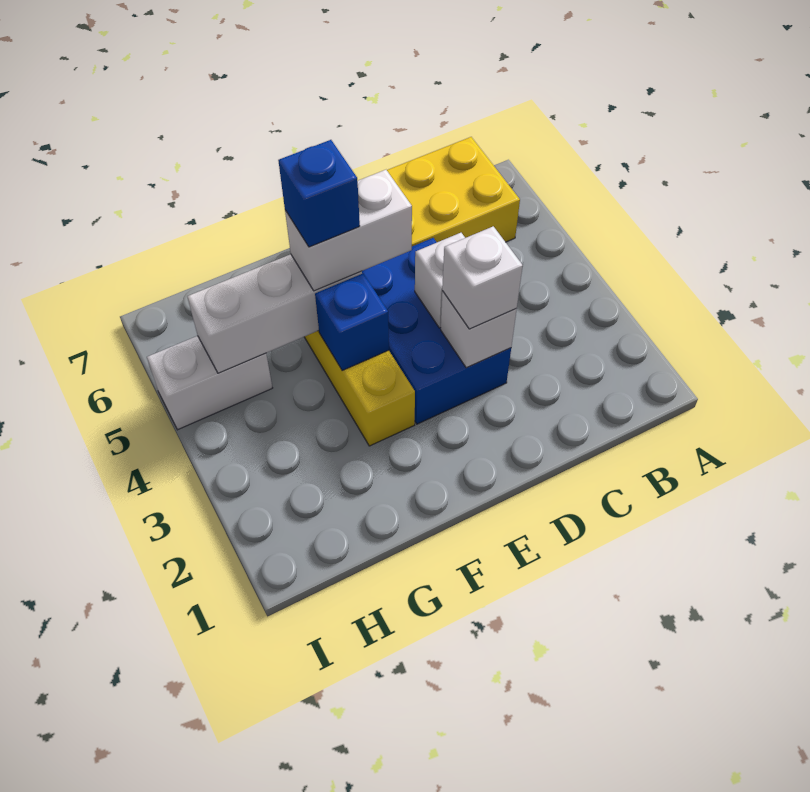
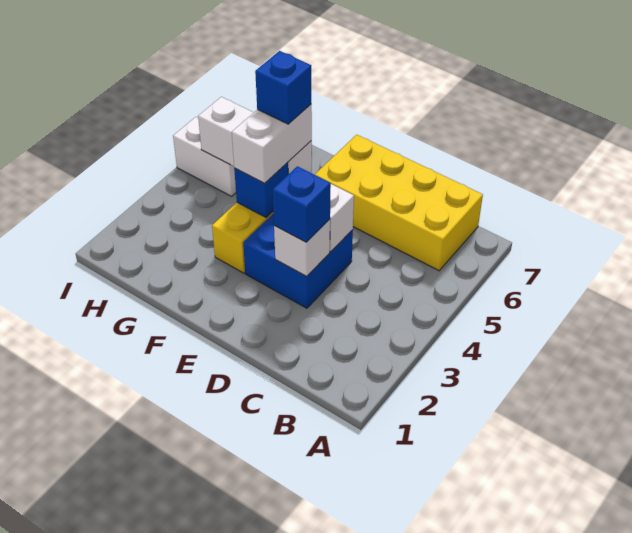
blue 2x3 brick [362,238,511,424] -> blue 2x2 brick [243,213,353,308]
white 1x1 brick [442,226,523,329] -> blue 1x1 brick [273,166,331,242]
white 1x2 brick [285,170,412,291] -> white 1x2 brick turned to [232,105,312,183]

